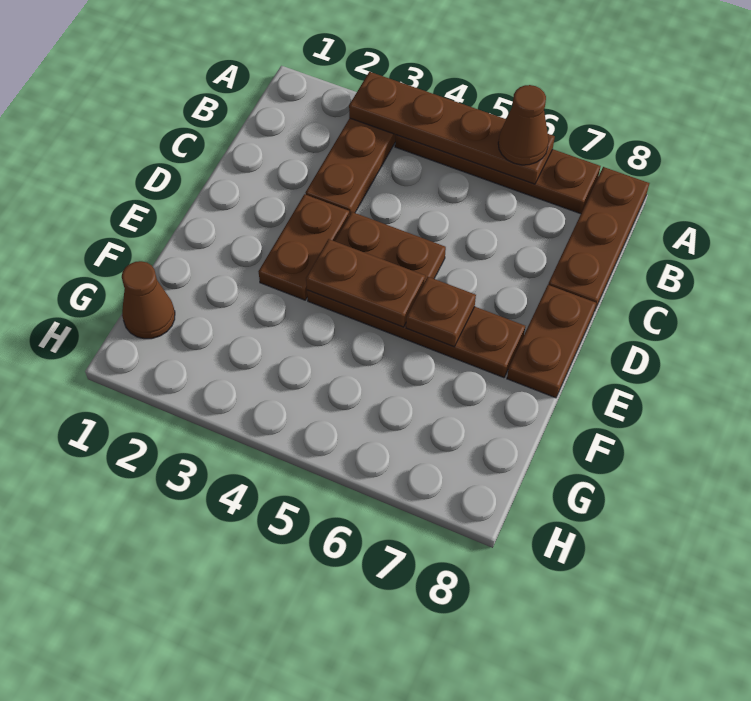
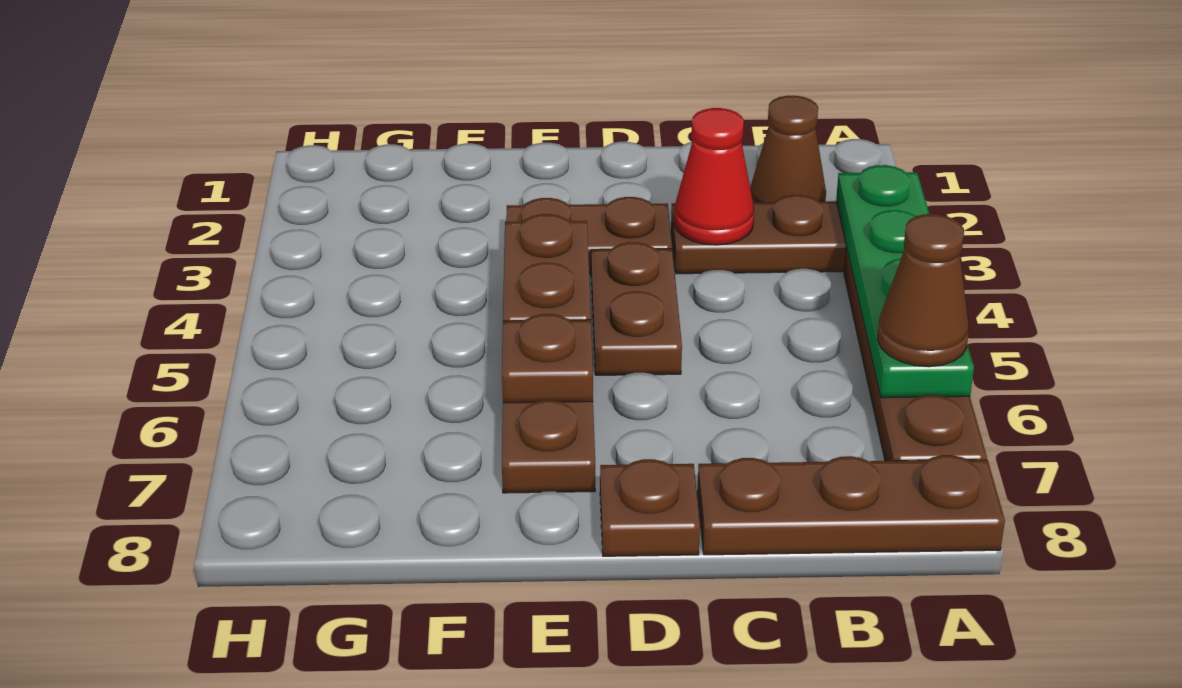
brown 1x4 plate [349,72,555,184] -> green 1x4 plate [836,165,974,398]
none -> red 1x1 cone [674,108,754,245]
brown 1x2 plate [507,285,596,398] -> brown 1x1 plate [600,459,700,556]
brown 1x1 cone [122,261,175,339] -> brown 1x1 cone moved to [750,96,826,202]

